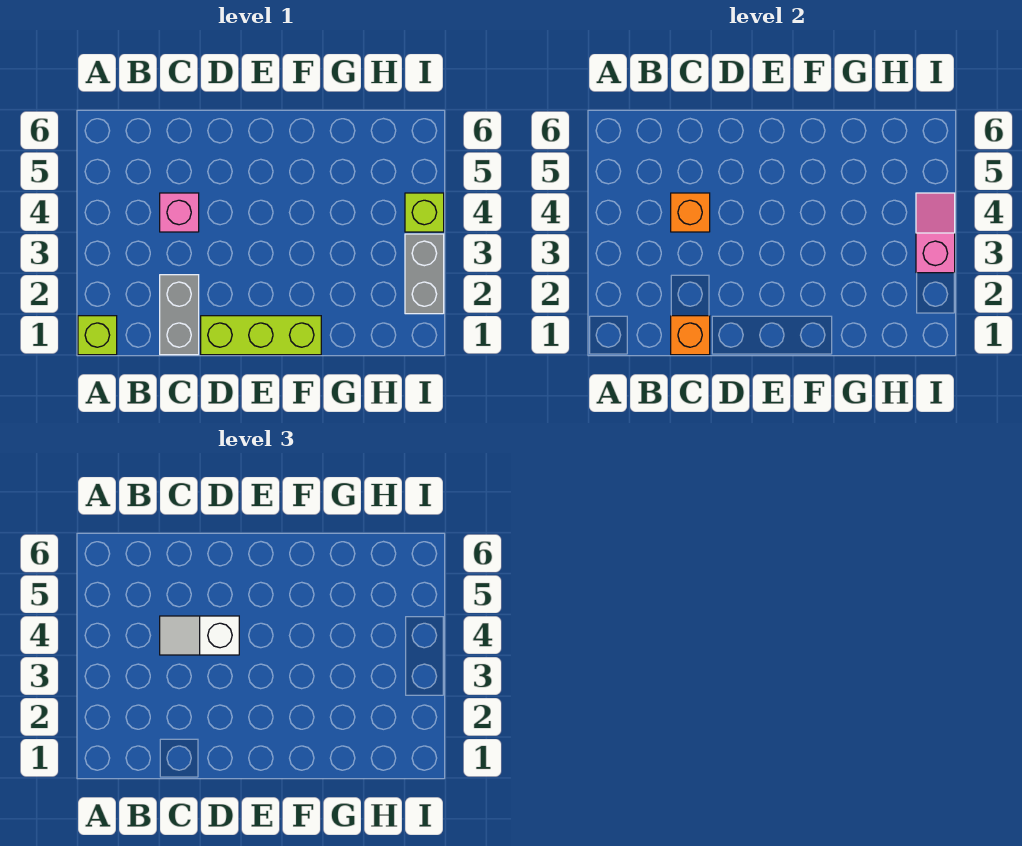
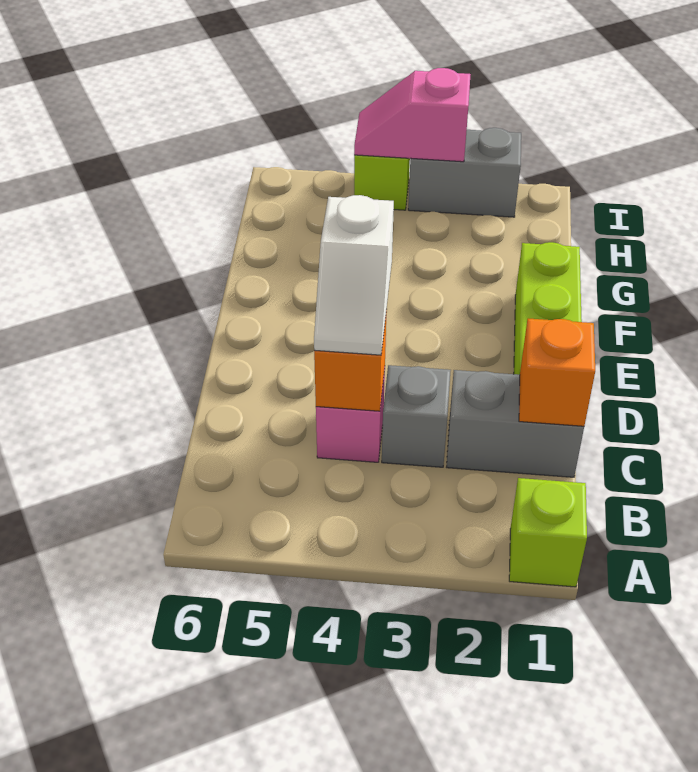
none -> grey 1x1 brick [382,365,451,467]

